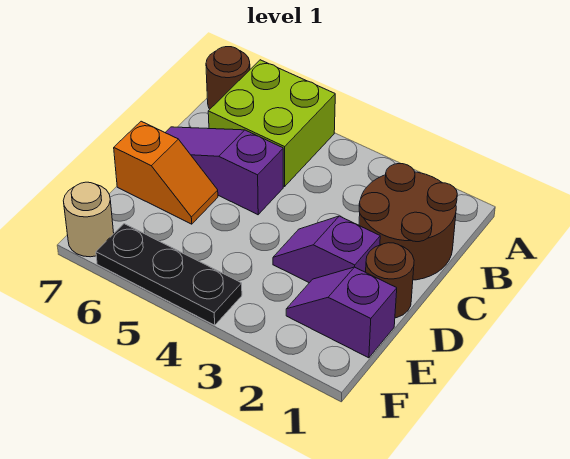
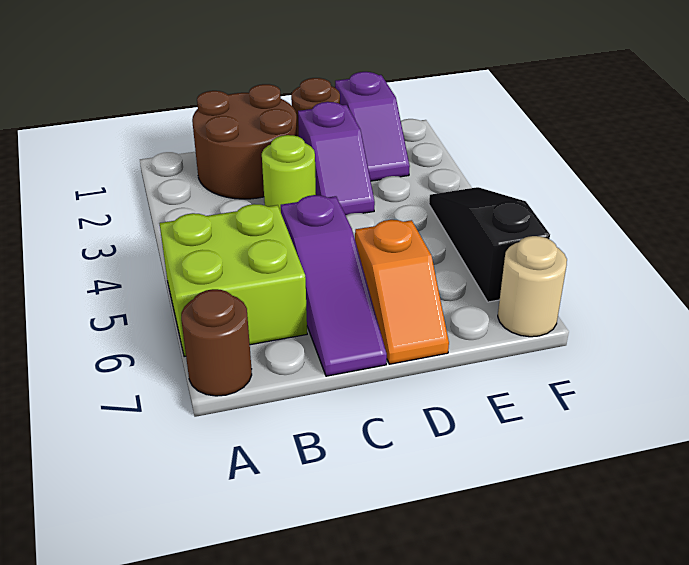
none -> lime 1x1 round brick [262,135,316,212]
orange 1x2 slope [114,121,218,224] -> orange 1x2 slope turned to [355,220,449,364]
black 1x3 plate [96,224,242,325] -> black 1x3 slope [429,187,550,302]

